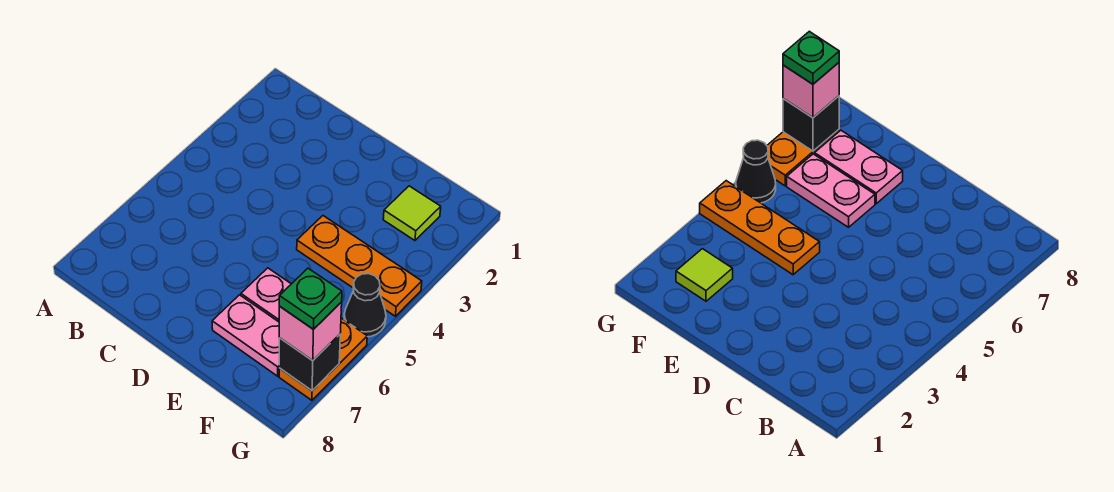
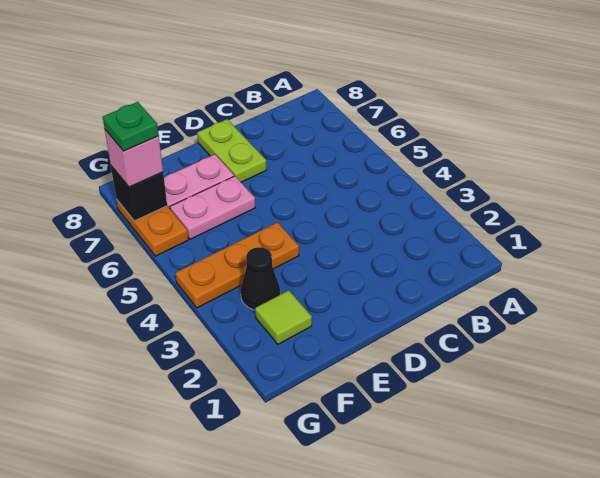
none -> lime 1x2 plate [197,119,266,182]
black 1x1 cone [344,274,386,337] -> black 1x1 cone moved to [241,247,280,310]

